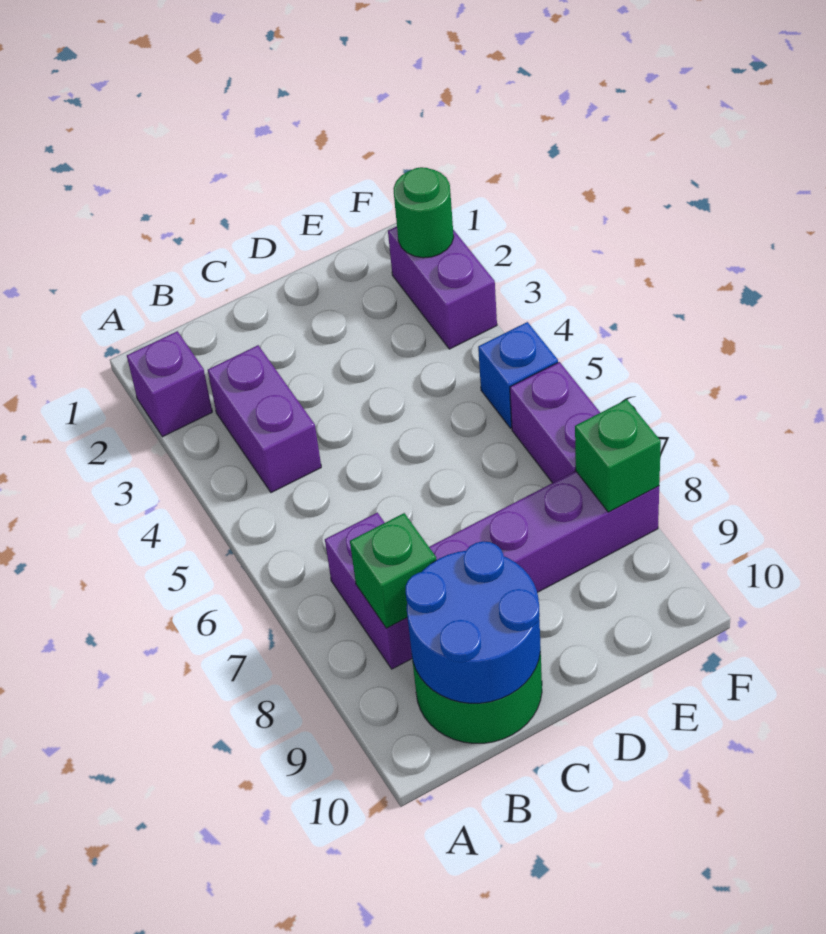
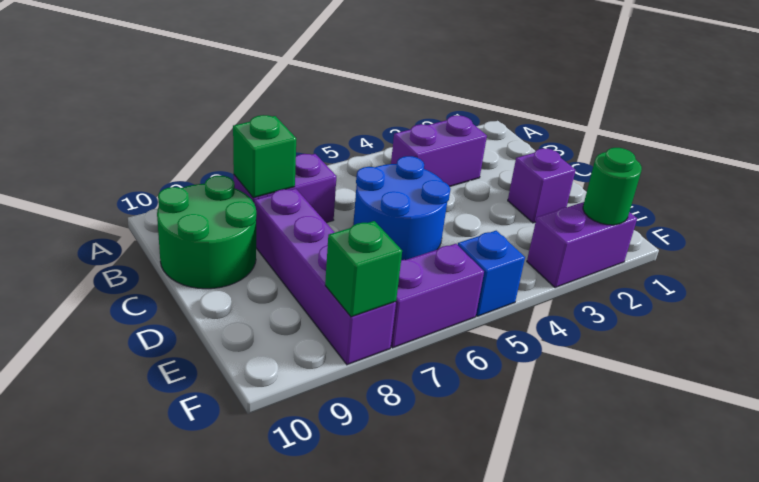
purple 1x1 brick [127,331,212,437] -> purple 1x1 brick moved to [508,148,575,223]
blue 2x2 round brick [406,541,540,703] -> blue 2x2 round brick moved to [353,156,450,260]

